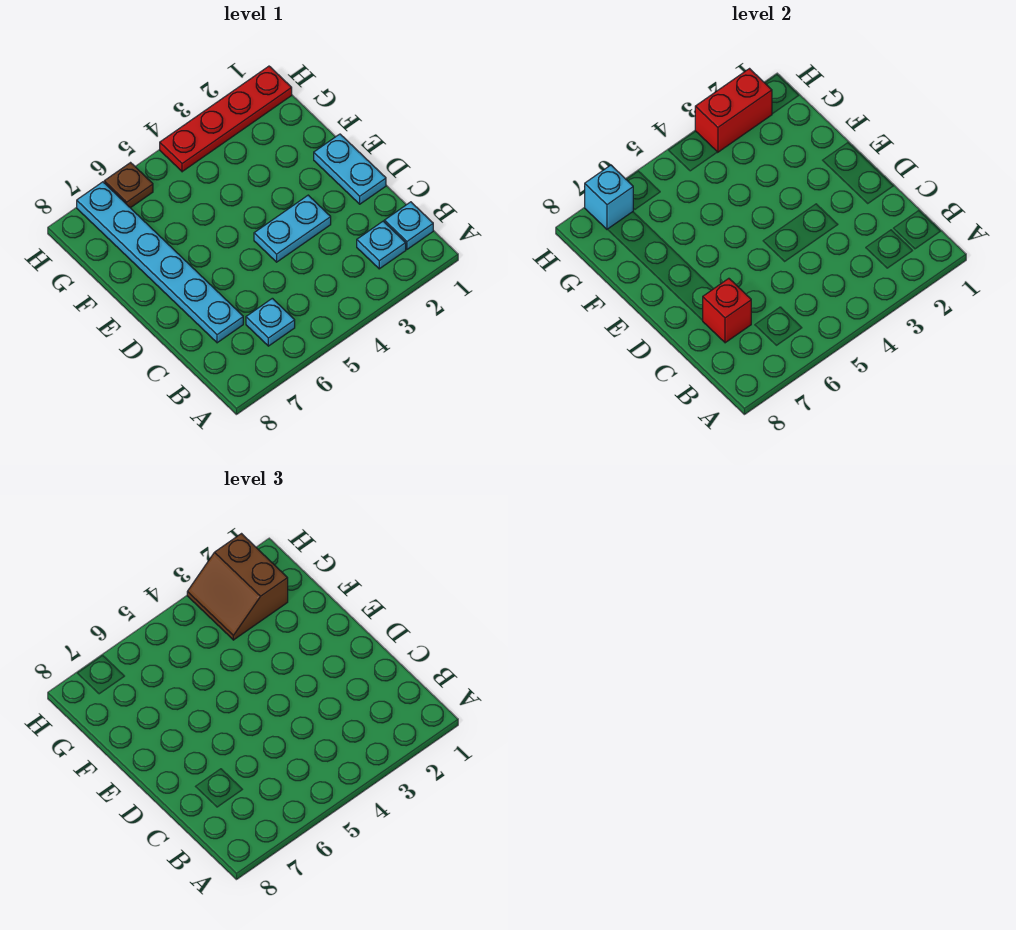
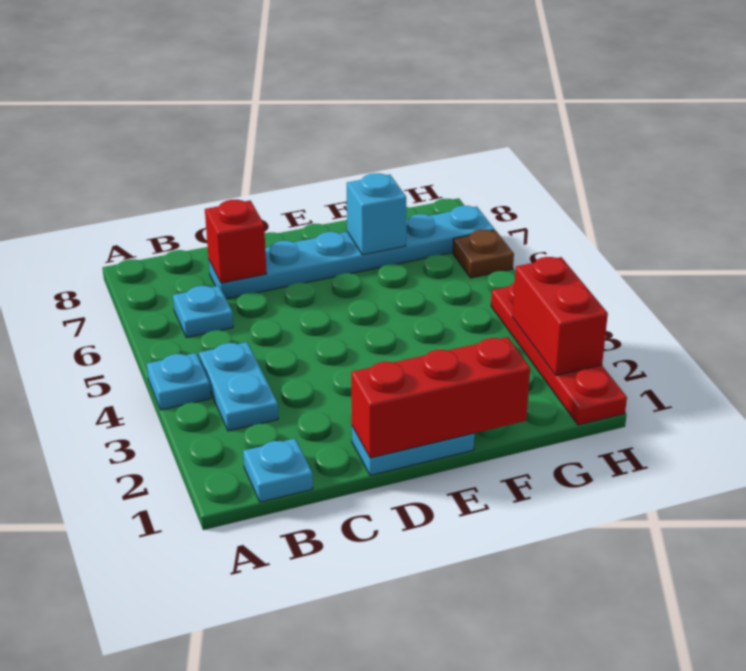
cyan 1x1 plate [357,221,406,269] -> cyan 1x1 plate moved to [147,353,211,410]
none -> red 1x3 brick [351,337,530,458]
cyan 1x2 plate [254,195,331,262] -> cyan 1x2 plate moved to [199,342,278,431]
brown 2x2 slope [187,534,288,640] -> none
cyan 1x1 brick [585,165,633,229] -> cyan 1x1 brick moved to [347,173,406,255]

